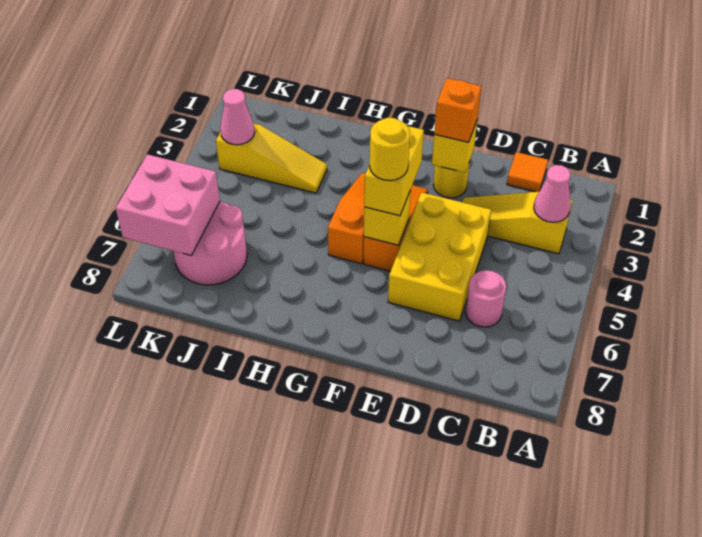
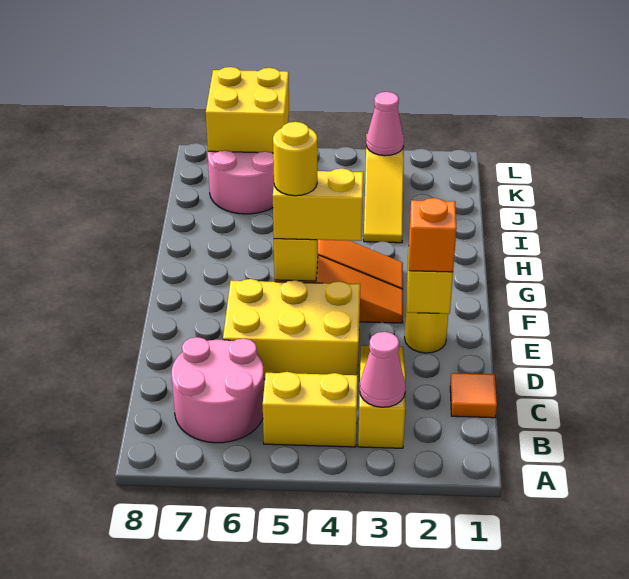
none -> yellow 1x2 brick [263,372,358,447]
pink 1x1 round brick [465,270,506,327] -> pink 2x2 round brick [172,337,264,443]
pink 2x2 brick [116,154,220,255] -> yellow 2x2 brick [206,67,289,153]

